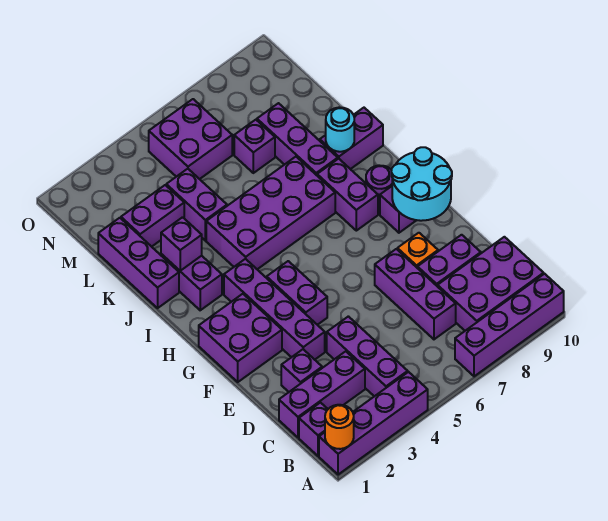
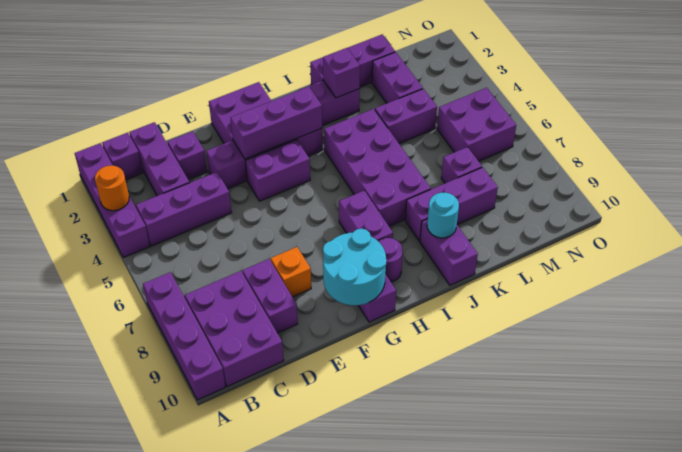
orange 1x1 round brick [325,405,354,449] -> orange 1x1 round brick moved to [95,166,129,211]
purple 1x3 brick [375,249,456,339] -> purple 1x3 brick moved to [231,87,322,159]
purple 1x2 brick [317,159,378,231] -> purple 1x2 brick turned to [339,191,393,241]

